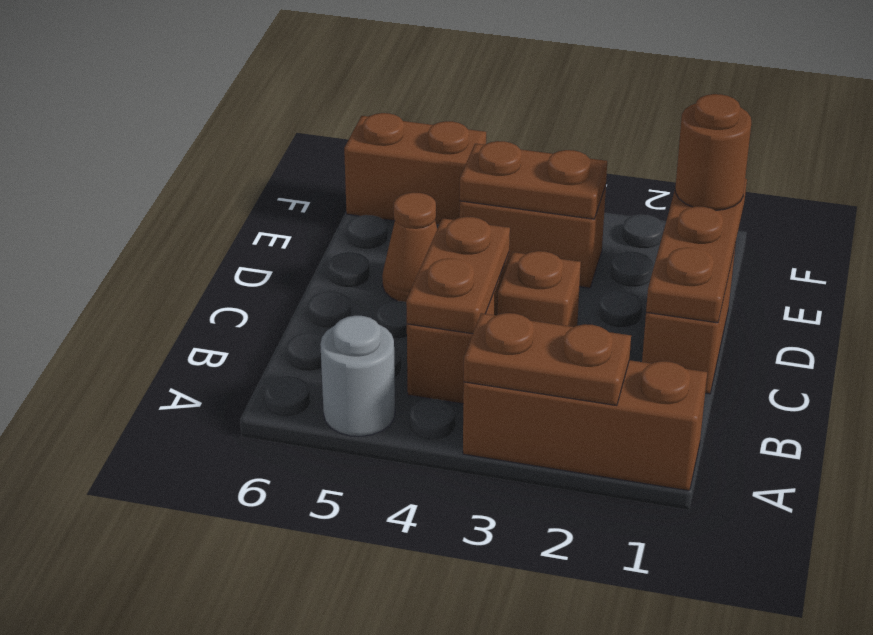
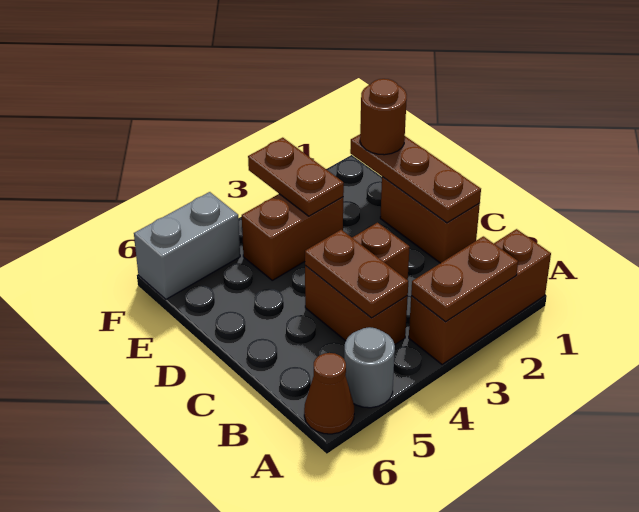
brown 1x1 cone [382,192,437,302] -> brown 1x1 cone moved to [304,353,354,434]
brown 1x2 plate [460,141,607,219] -> brown 1x2 plate turned to [248,138,344,216]
brown 1x2 brick [344,113,486,225] -> grey 1x2 brick [134,192,240,299]

